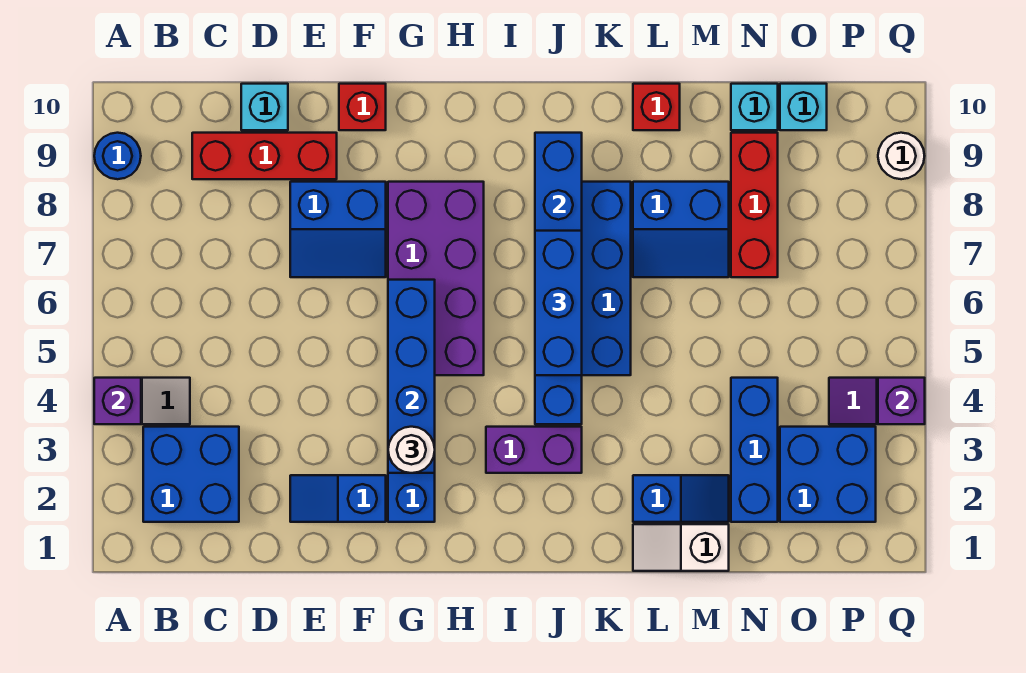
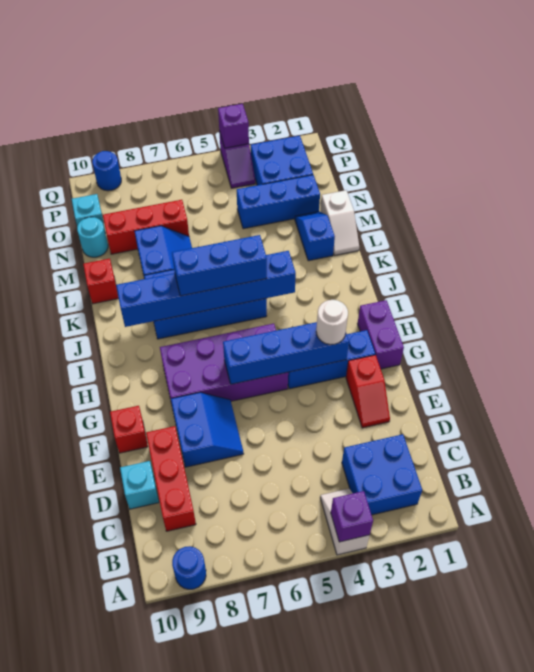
blue 1x2 slope [290,475,386,522] -> red 1x2 slope [346,355,390,428]
purple 1x2 brick [486,427,582,473] -> purple 1x2 brick moved to [357,300,404,369]
cyan 1x1 brick [731,84,778,130] -> cyan 1x1 round brick [77,217,108,257]
white 1x1 round brick [878,133,924,179] -> blue 1x1 round brick [92,151,121,191]

